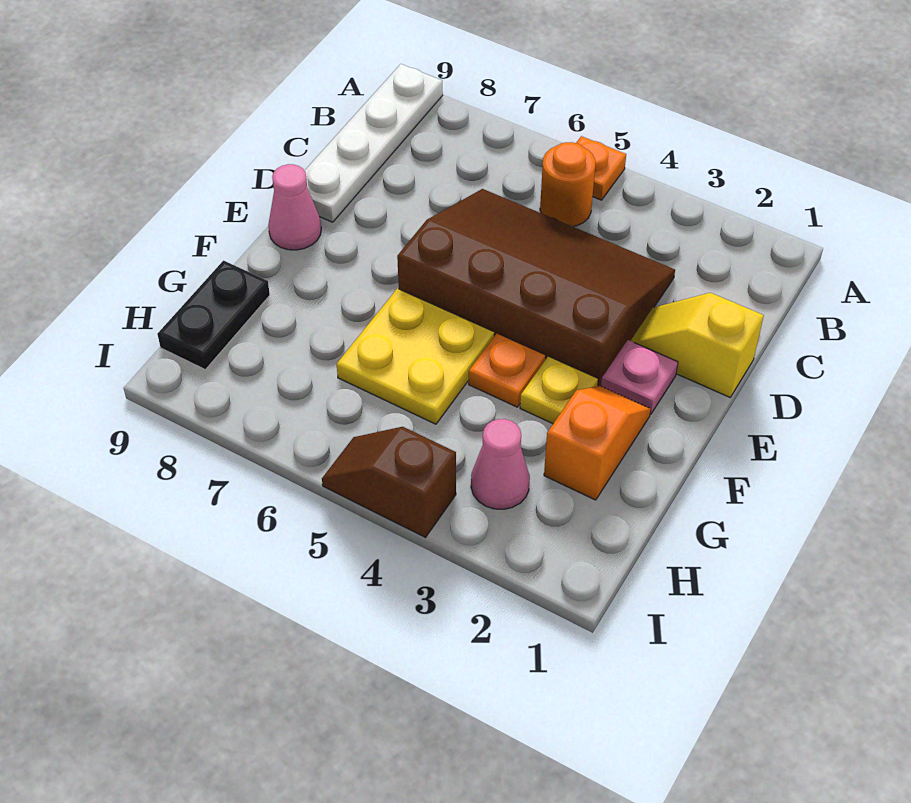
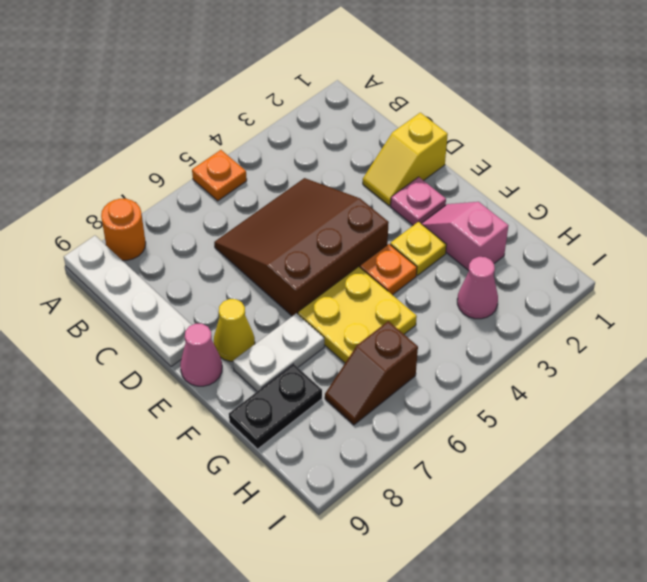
orange 1x1 round brick [540,142,595,227] -> orange 1x1 round brick moved to [101,199,146,260]
brown 3x4 slope [397,189,675,386] -> brown 3x3 slope [214,178,389,316]
none -> yellow 1x1 cone [214,299,255,361]
orange 1x2 slope [544,386,651,500] -> pink 1x2 slope [421,202,509,271]
none -> white 1x2 plate [233,313,324,391]
black 1x2 plate [157,261,270,369] -> black 1x2 plate turned to [229,364,322,449]
brown 1x2 slope [322,427,456,537] -> brown 1x2 slope moved to [325,321,418,425]

